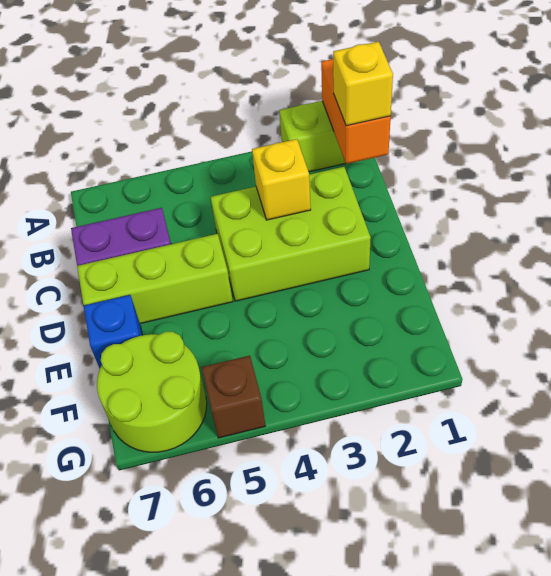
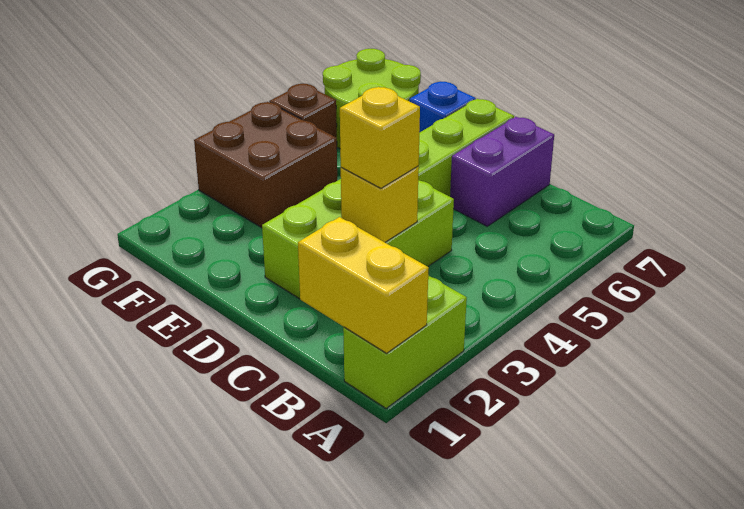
orange 1x2 brick [321,59,391,164] -> yellow 1x2 brick [298,217,429,353]
yellow 1x1 brick [333,42,393,126] -> yellow 1x1 brick moved to [340,87,420,188]
none -> brown 2x2 brick [194,102,337,228]

